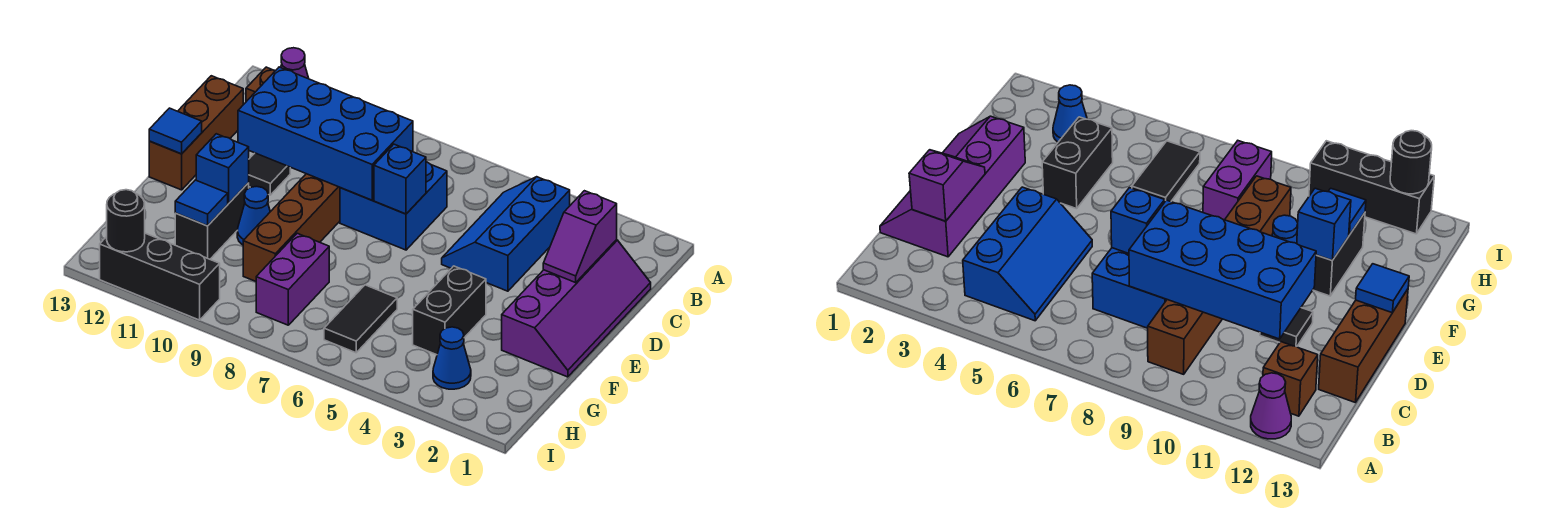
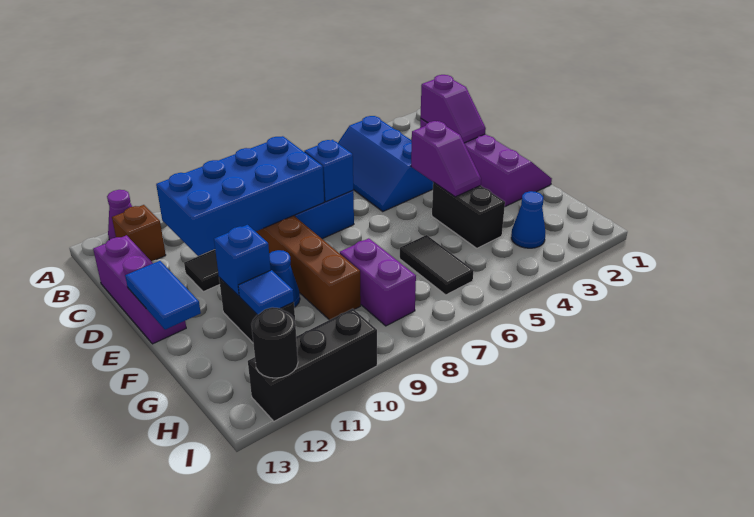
brown 1x3 brick [149,76,243,190] -> purple 1x3 brick [93,235,186,344]
none -> purple 1x2 slope [411,121,481,197]
blue 1x1 tile [149,108,202,154] -> blue 1x2 tile [125,261,201,330]

